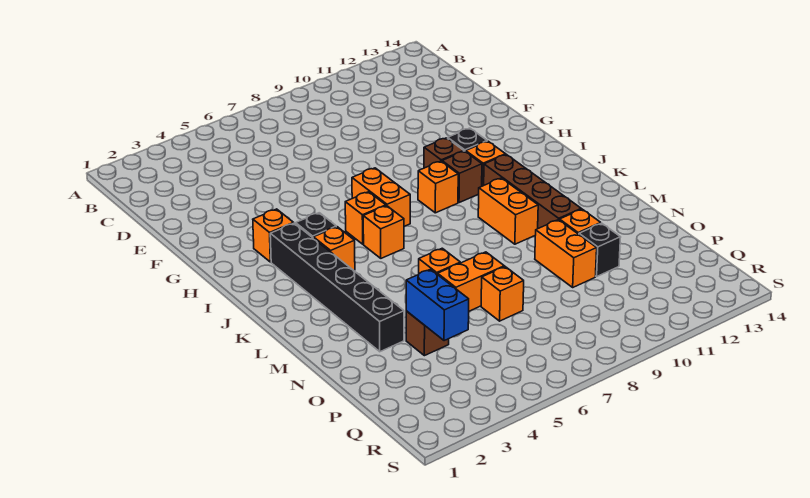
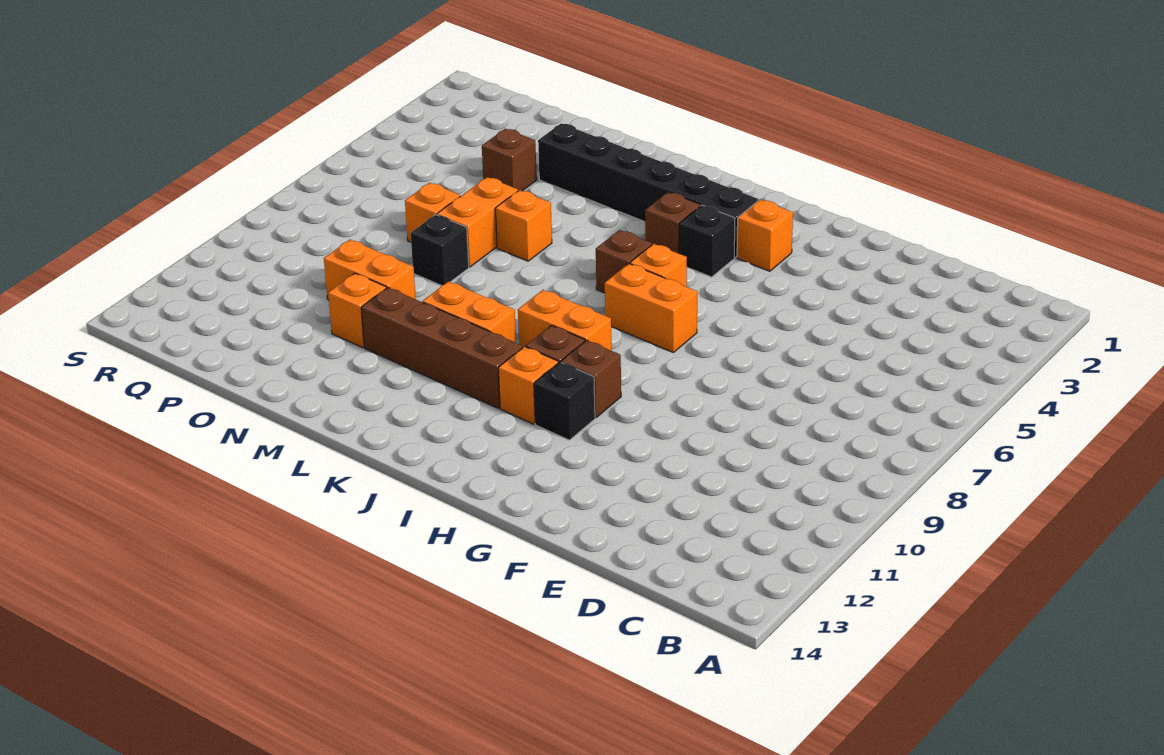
orange 1x1 brick [418,161,458,213] -> orange 1x2 brick [518,290,612,351]
orange 1x1 brick [313,227,355,270] -> brown 1x1 brick [645,192,700,254]
orange 1x1 brick [363,206,404,258] -> brown 1x1 brick [596,230,652,293]
blue 1x2 brick [406,269,469,341] -> none
black 1x1 brick [579,223,621,277] -> black 1x1 brick moved to [411,214,469,286]

